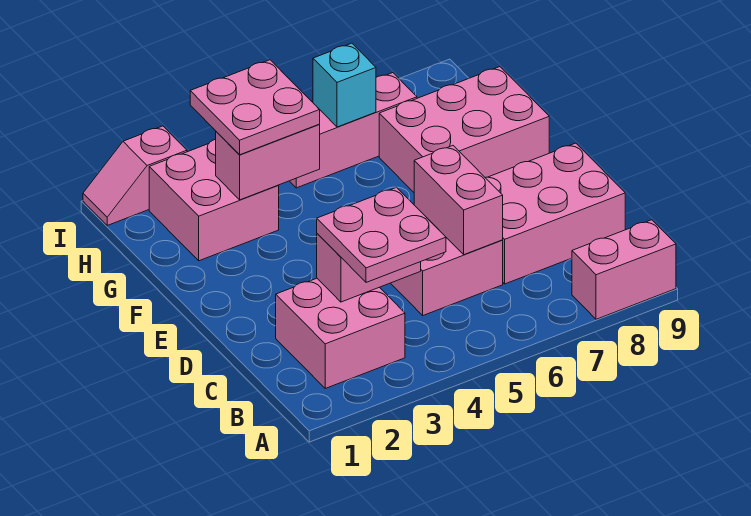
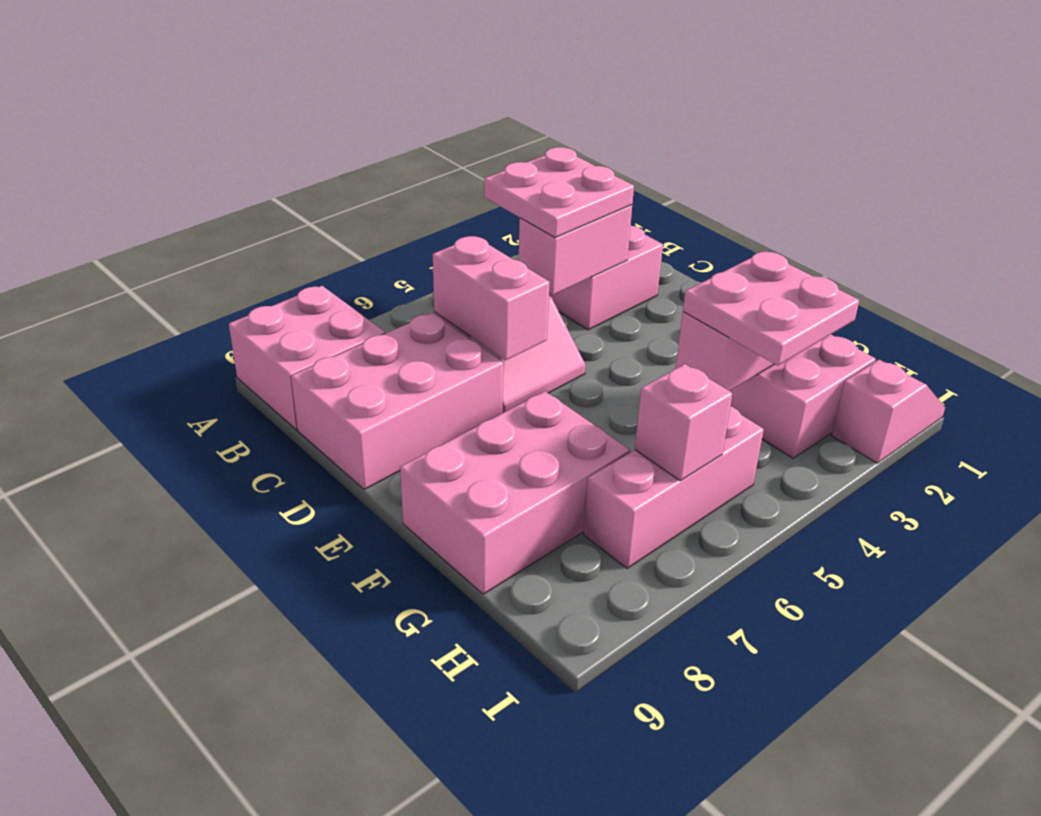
pink 1x2 brick [572,220,676,319] -> pink 2x2 brick [229,286,385,430]
cyan 1x1 brick [313,43,376,127] -> pink 1x1 brick [635,364,732,481]

